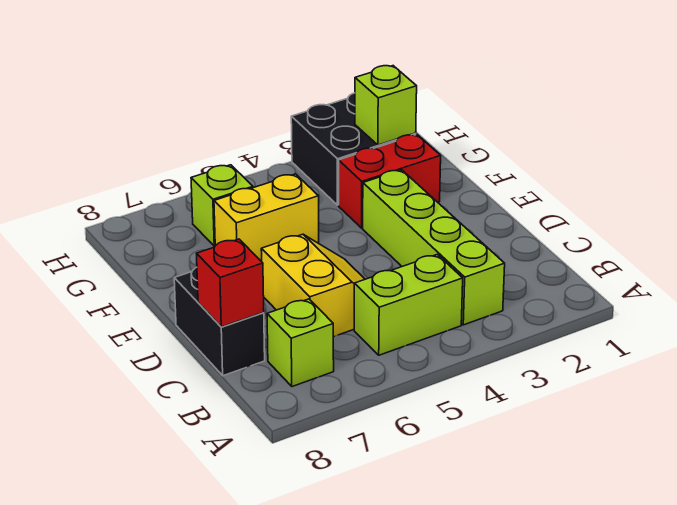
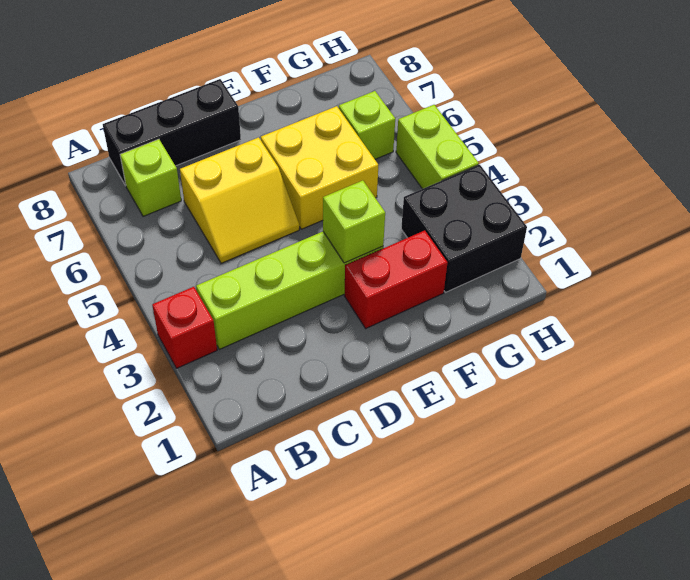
lime 1x2 brick [354,255,463,355] -> lime 1x2 brick moved to [396,105,479,189]
black 1x2 brick [174,267,265,376] -> black 1x3 brick [103,79,241,186]
red 1x1 brick [197,239,264,327] -> red 1x1 brick moved to [152,287,217,368]
red 1x2 brick [339,135,441,228] -> red 1x2 brick turned to [345,230,447,328]
yellow 1x2 brick [214,174,319,261] -> yellow 2x2 brick [261,106,378,229]
lime 1x1 brick [355,66,417,145] -> lime 1x1 brick moved to [323,180,385,263]

